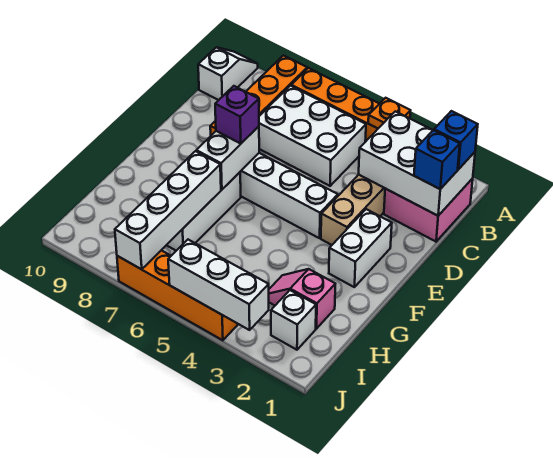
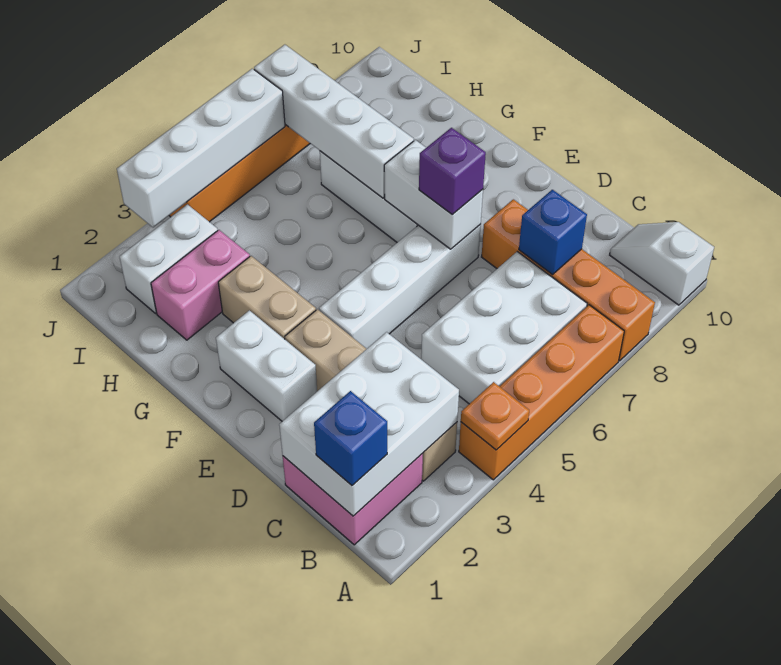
white 1x2 slope [198,47,258,100] -> white 1x2 slope turned to [610,222,714,305]
blue 1x1 brick [414,130,460,189] -> blue 1x1 brick moved to [519,190,587,275]
none -> tan 1x2 brick [218,256,316,339]
pink 1x2 slope [269,269,335,329] -> pink 1x2 brick [151,230,250,340]
white 1x1 brick [271,290,316,350] -> white 1x2 brick [120,204,218,313]
white 1x3 brick [168,240,269,330] -> white 1x4 brick [117,69,285,227]

